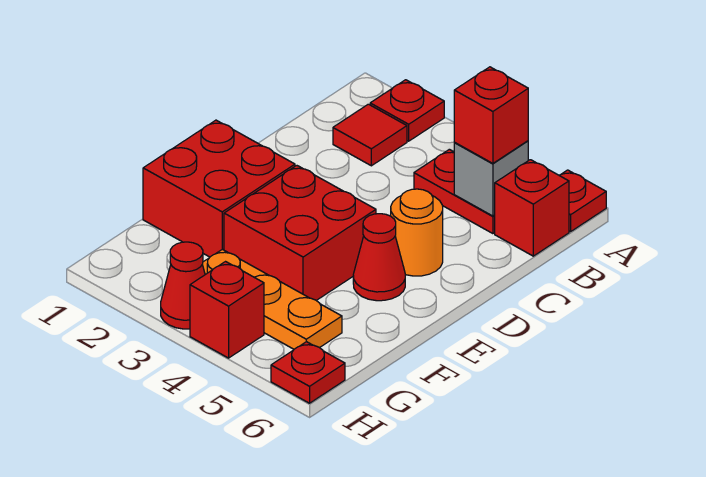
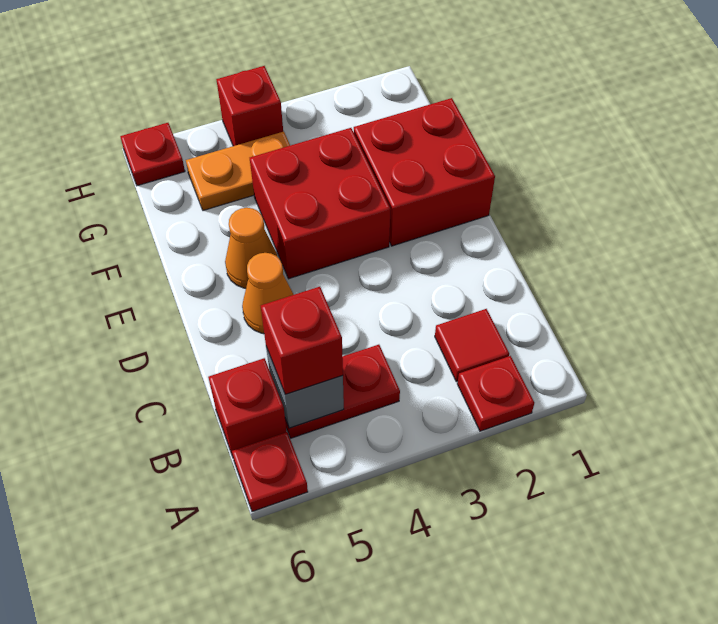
orange 1x1 round brick [391,189,443,276] -> orange 1x1 cone [242,253,294,334]
red 1x1 cone [353,214,405,301] -> orange 1x1 cone [225,208,277,288]
orange 1x3 plate [202,249,342,349] -> orange 1x2 plate [186,131,290,211]
red 1x1 cone [161,242,205,329] -> none

